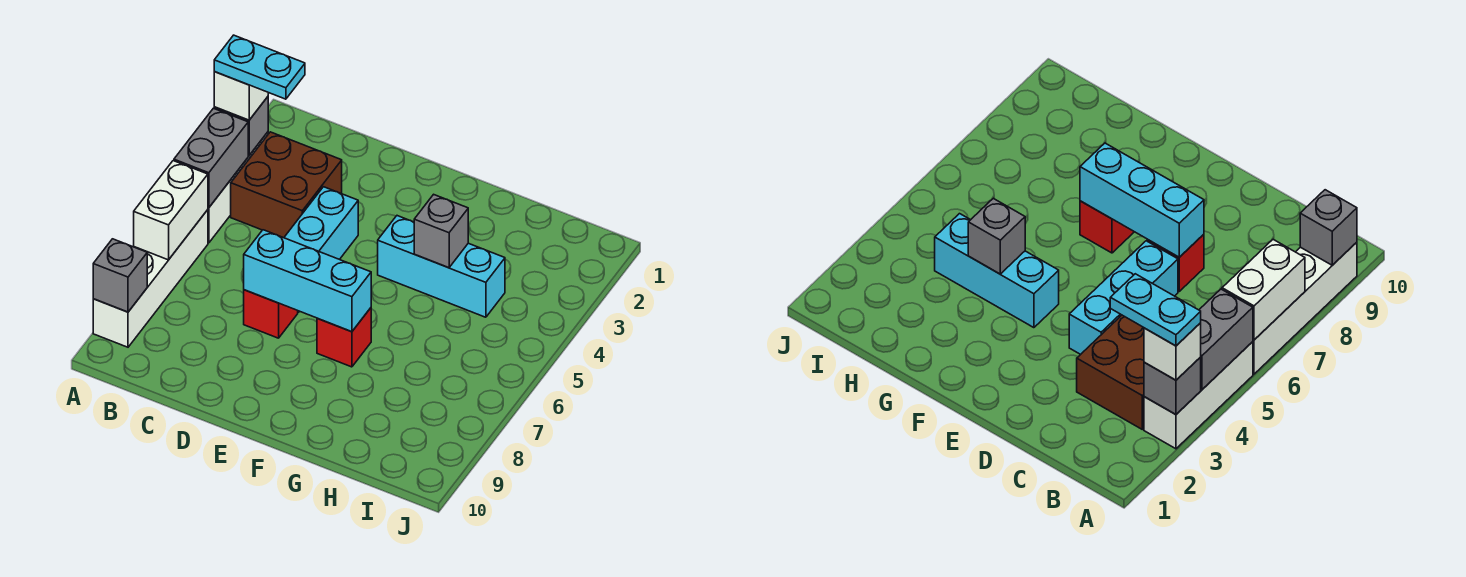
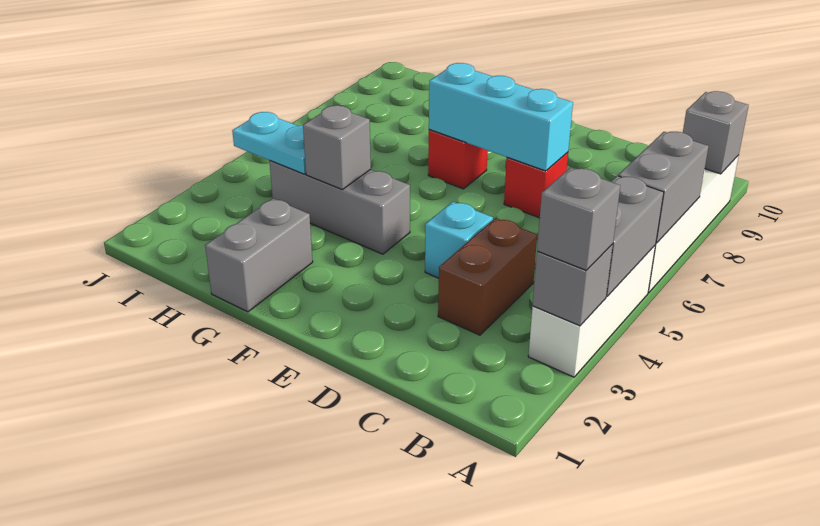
white 1x1 brick [214,72,268,120] -> grey 1x1 brick [537,168,620,271]
cyan 1x2 plate [214,35,305,99] -> cyan 1x2 plate moved to [232,112,306,174]
white 1x2 brick [134,161,208,260] -> grey 1x2 brick [618,132,709,243]
brown 2x2 brick [231,132,342,238] -> brown 1x2 brick [438,218,537,335]
cyan 1x3 brick [284,187,358,312] -> cyan 1x1 brick [425,202,493,278]
cyan 1x3 brick [378,216,505,317] -> grey 1x3 brick [269,161,410,254]
none -> grey 1x2 brick [205,199,313,312]

